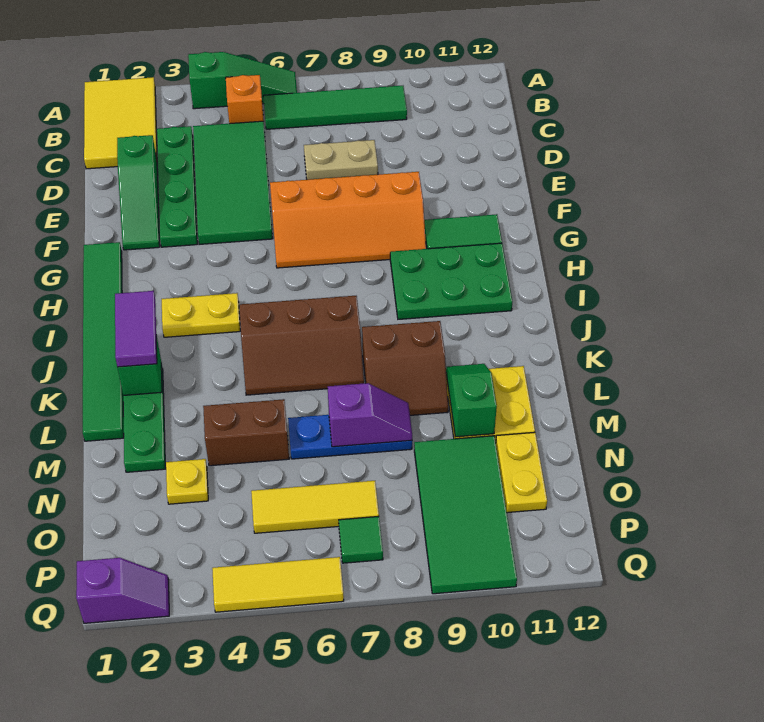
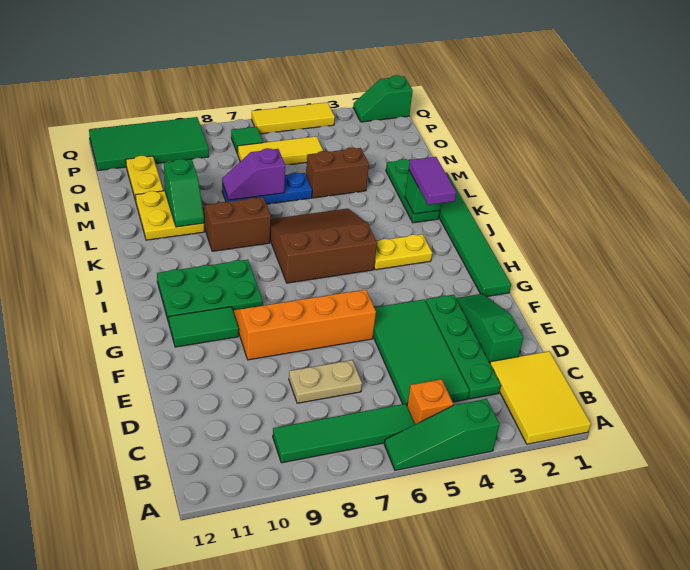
brown 2x3 slope [239,296,364,395] -> brown 3x3 slope [270,209,377,283]
yellow 1x1 plate [166,459,208,504] -> none
green 2x4 tile [414,436,517,594] -> green 2x4 tile turned to [89,117,209,171]
purple 1x2 slope [76,558,169,623] -> green 1x2 slope [353,75,413,122]

